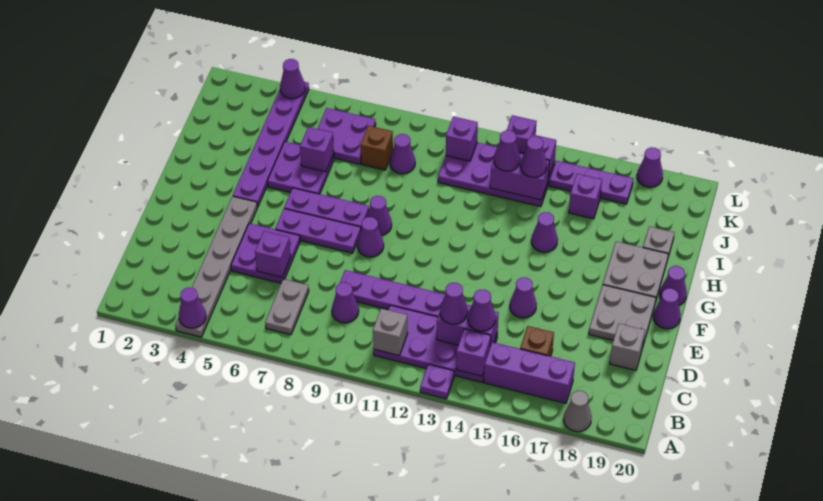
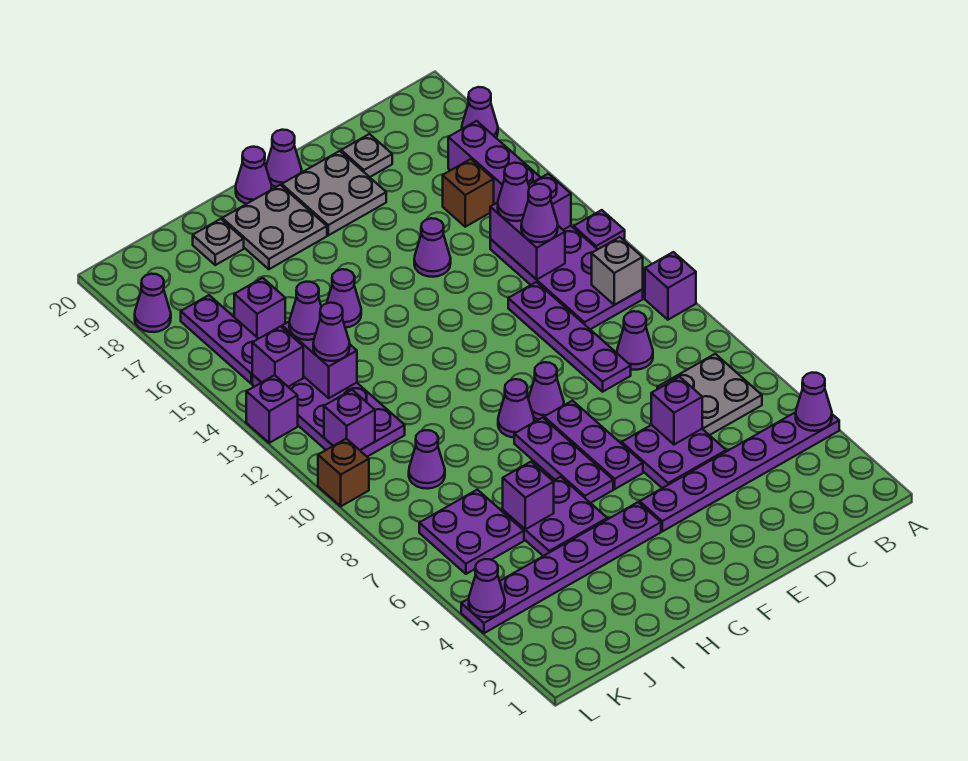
grey 1x6 plate [175,196,257,337] -> purple 1x6 plate [640,412,839,531]
none -> purple 1x1 brick [645,252,696,320]
grey 1x1 cone [564,391,592,432] -> purple 1x1 cone [462,87,498,137]
grey 1x2 plate [265,279,309,335] -> grey 2x2 plate [657,354,762,435]
grey 1x1 brick [610,324,645,370] -> grey 1x1 plate [341,134,392,177]
brown 1x1 brick [360,126,393,170] -> brown 1x1 brick moved to [318,439,369,506]

